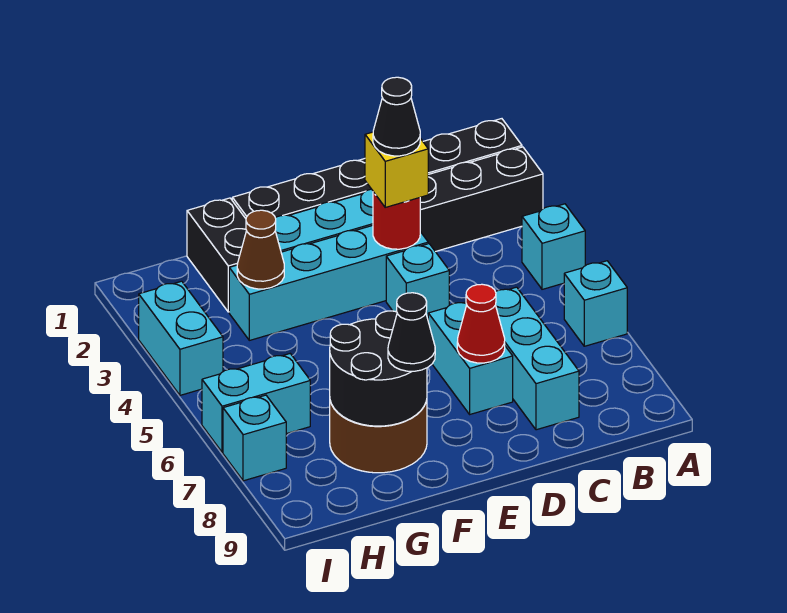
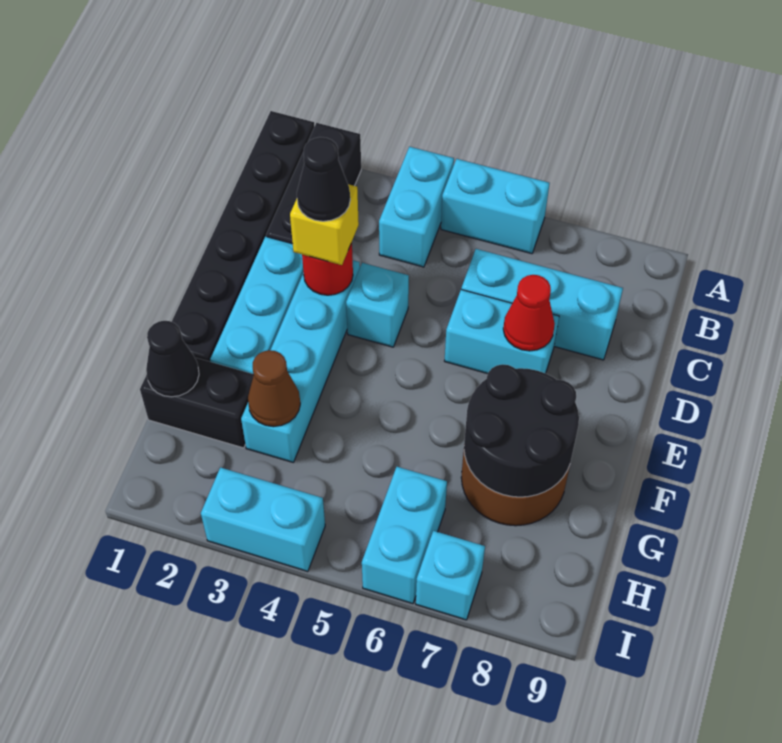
cyan 1x1 brick [522,204,585,289] -> cyan 1x2 brick [379,147,454,267]
cyan 1x1 brick [564,261,627,346] -> cyan 1x2 brick [441,159,550,254]
black 1x1 cone [388,293,435,371] -> black 1x1 cone moved to [146,321,199,397]

